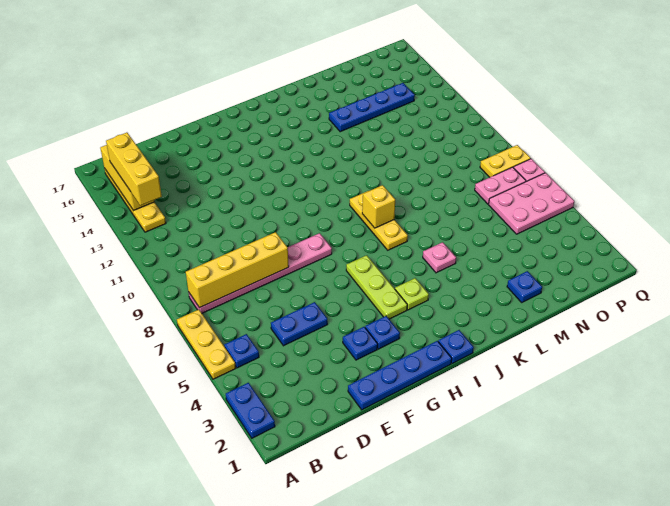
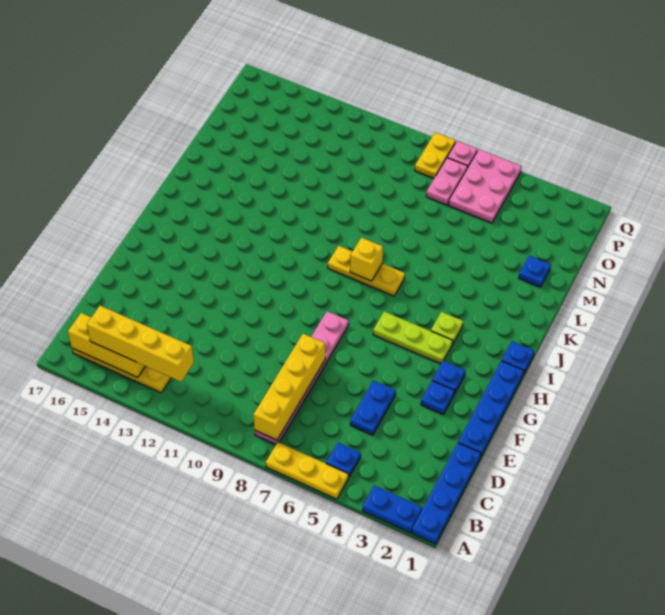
yellow 1x3 brick [106,133,162,205] -> yellow 1x4 brick [87,306,194,382]
pink 1x1 plate [423,242,456,273] -> none
blue 1x4 plate [329,83,415,132] -> blue 1x4 plate moved to [412,443,481,544]

